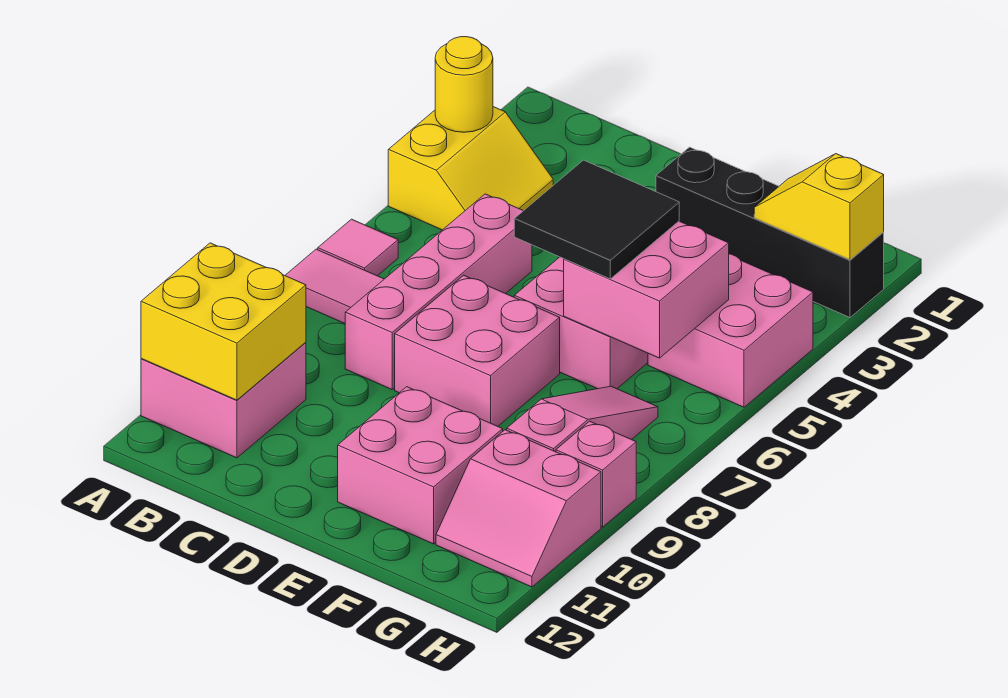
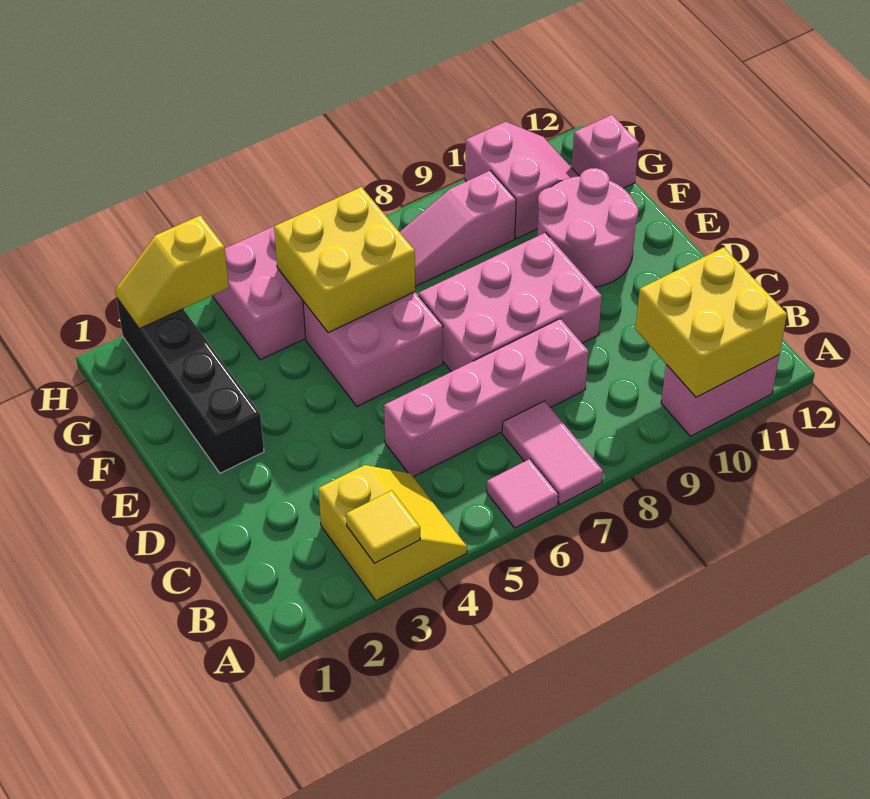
yellow 2x2 slope [388,107,553,230] -> yellow 2x2 slope turned to [318,465,467,601]
yellow 1x1 round brick [435,37,493,132] -> yellow 1x1 tile [346,490,420,563]
pink 2x2 brick [141,342,306,458] -> pink 1x2 brick [661,355,779,436]
pink 2x2 brick [395,275,560,426] -> pink 2x3 brick [419,233,602,372]
black 2x2 tile [514,160,679,279] -> none
pink 2x2 brick [338,387,503,544] -> pink 2x2 round brick [537,168,638,287]
pink 2x2 brick [564,221,729,358] -> yellow 2x2 brick [274,187,415,333]
yellow 1x2 slope [754,154,884,260] -> yellow 1x2 slope turned to [115,215,229,329]
pink 1x1 brick [556,421,636,527] -> pink 1x1 brick moved to [572,115,639,188]

